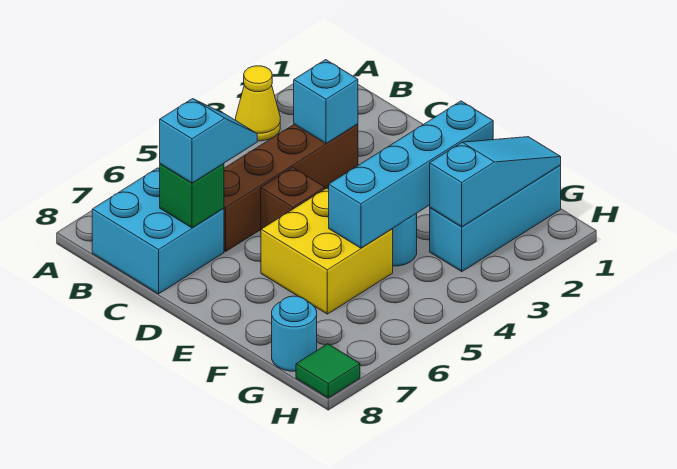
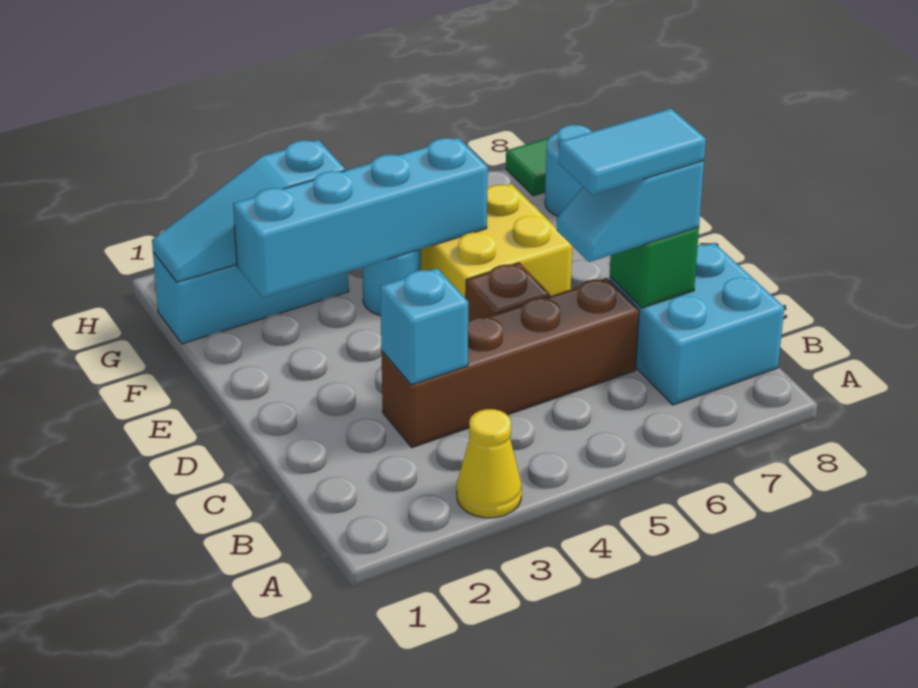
none -> cyan 1x2 tile [559,109,706,195]

